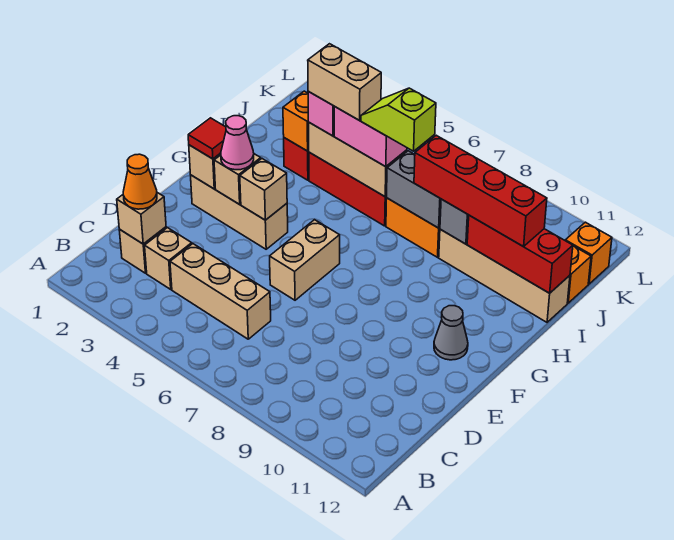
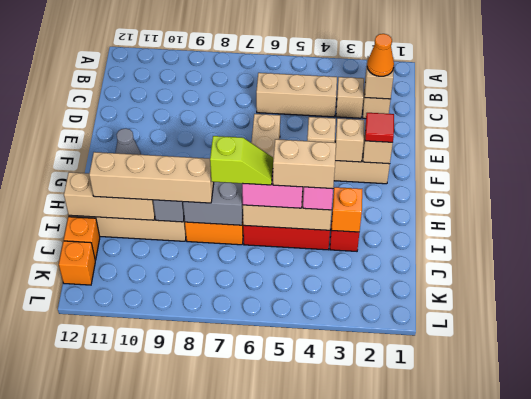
pink 1x1 cone [221,116,254,170] -> none
red 1x4 brick [414,135,547,247] -> tan 1x4 brick [89,152,214,203]
red 1x3 brick [467,215,573,293] -> tan 1x3 brick [64,172,155,220]

